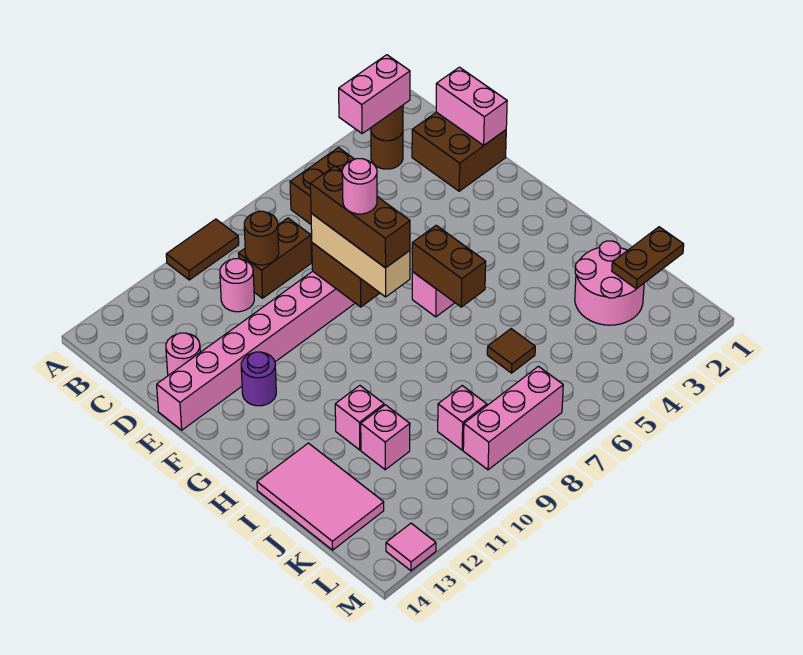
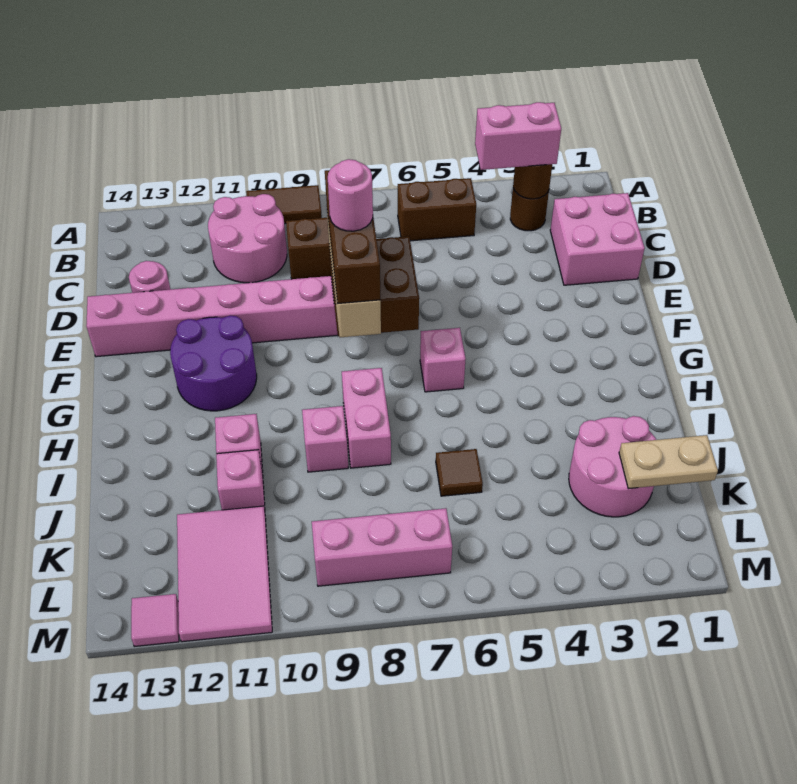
brown 2x2 brick [412,112,506,191] -> pink 2x2 brick [550,193,645,285]
pink 1x2 brick [436,67,507,145] -> pink 1x2 brick moved to [342,368,391,468]
brown 1x1 round brick [244,211,279,265] -> none
pink 1x1 round brick [220,259,254,312] -> pink 2x2 round brick [208,194,287,283]
purple 1x1 round brick [241,352,276,406] -> purple 2x2 round brick [170,316,257,411]
brown 1x2 brick [412,225,486,307] -> none
pink 2x3 tile [257,443,384,550] -> pink 2x3 tile moved to [177,506,272,642]
brown 1x2 plate [612,227,684,289] -> tan 1x2 plate [619,435,718,489]
pink 1x1 brick [438,386,487,450] -> pink 1x1 brick moved to [302,406,348,472]

